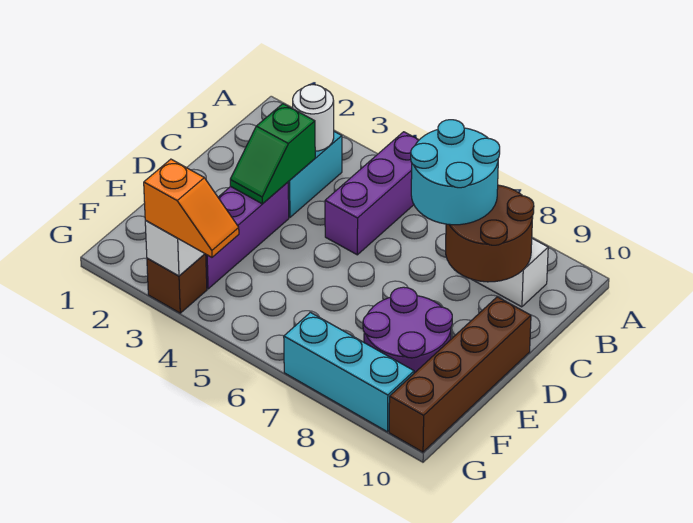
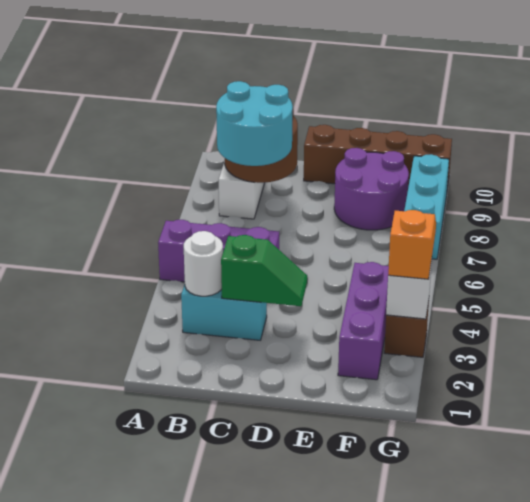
purple 1x3 brick [206,182,289,289] -> purple 1x3 brick turned to [338,262,389,380]

